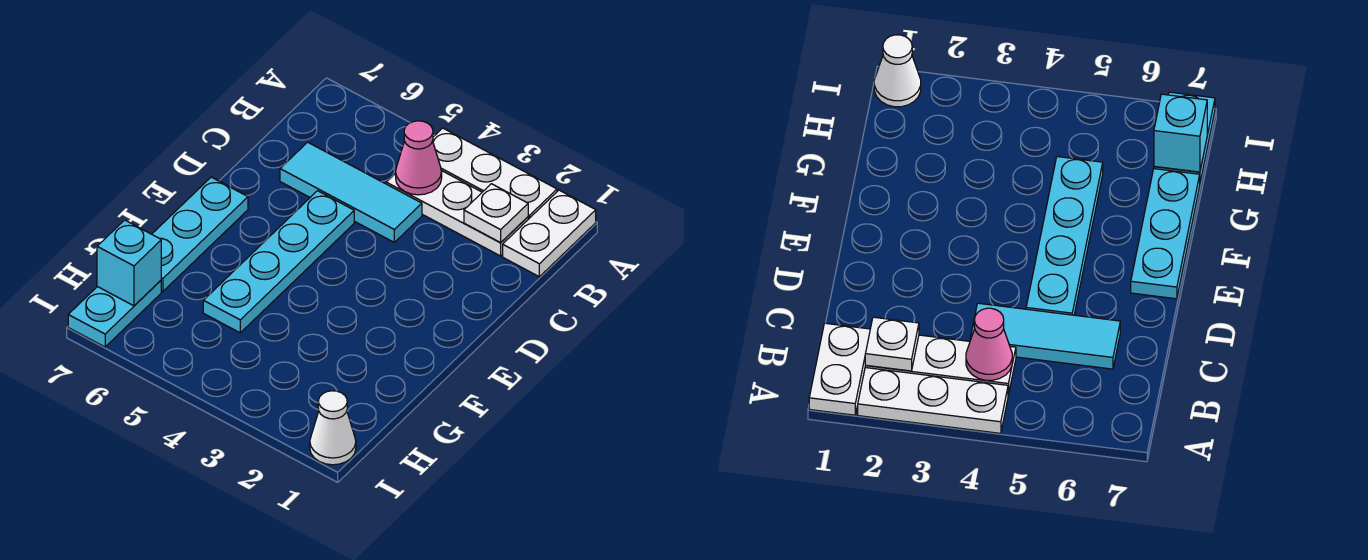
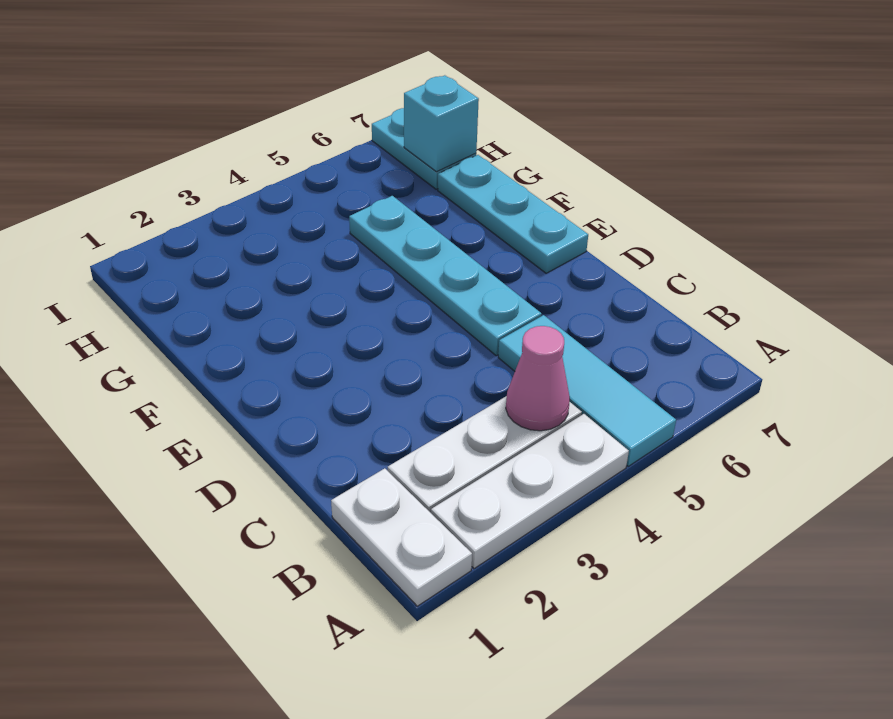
white 1x1 plate [464,184,528,243] -> none
cyan 1x3 tile [280,142,422,242] -> cyan 1x3 tile turned to [498,315,676,466]
white 1x1 cone [310,391,356,465] -> none

